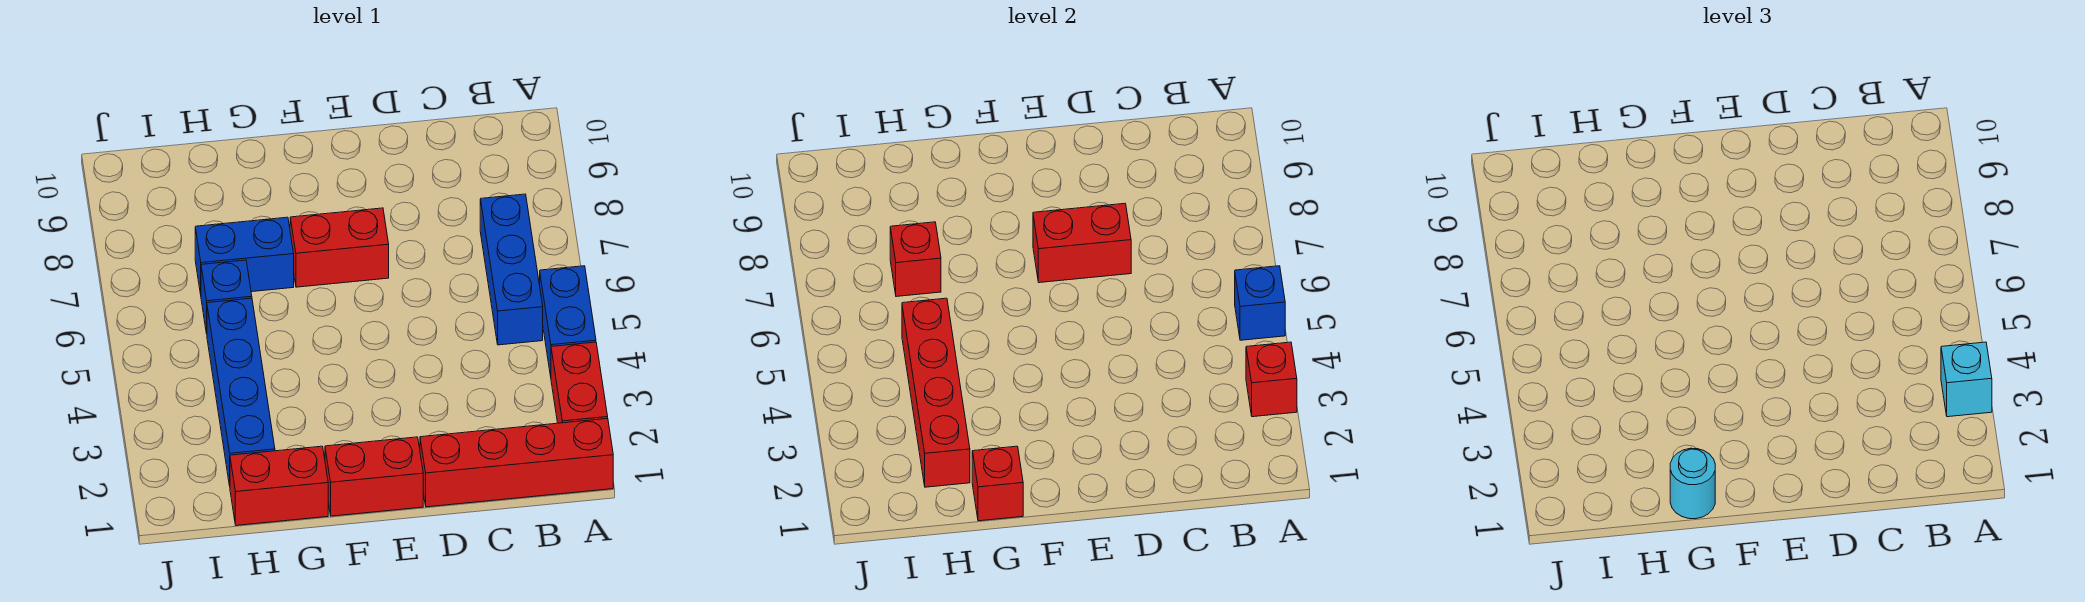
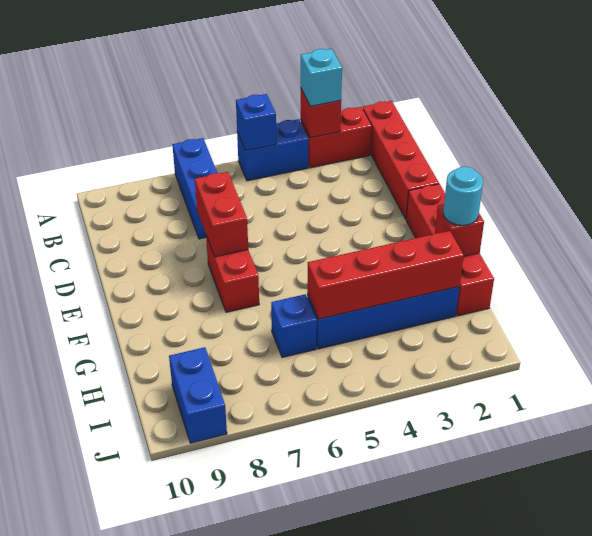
blue 1x3 brick [480,194,543,345] -> blue 1x3 brick turned to [172,138,217,239]
blue 1x2 brick [195,217,294,294] -> blue 1x2 brick moved to [169,347,227,443]
red 1x1 brick [890,222,941,297] -> none

